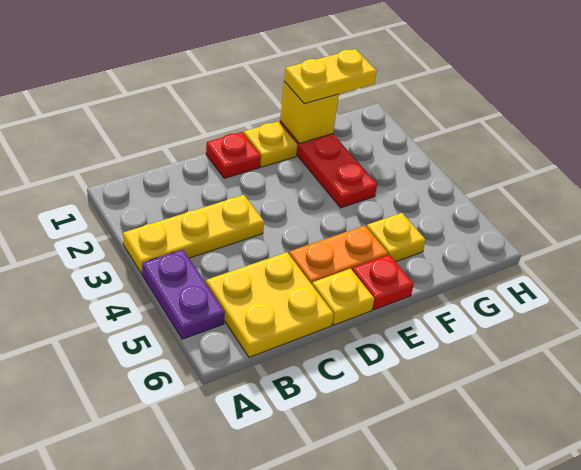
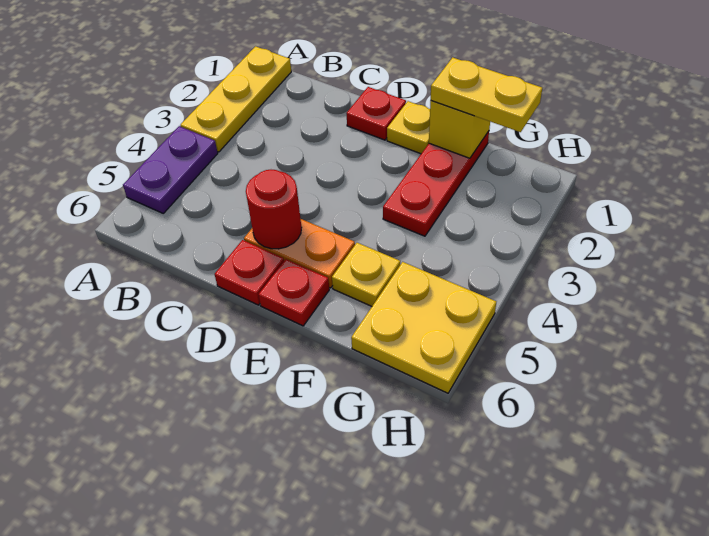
yellow 1x3 plate [123,195,264,274] -> yellow 1x3 plate turned to [181,46,291,152]
yellow 2x2 plate [206,252,334,357] -> yellow 2x2 plate moved to [351,262,496,393]
none -> red 1x1 round brick [246,170,302,249]
yellow 1x1 plate [312,269,374,325] -> red 1x1 plate [215,240,284,305]

